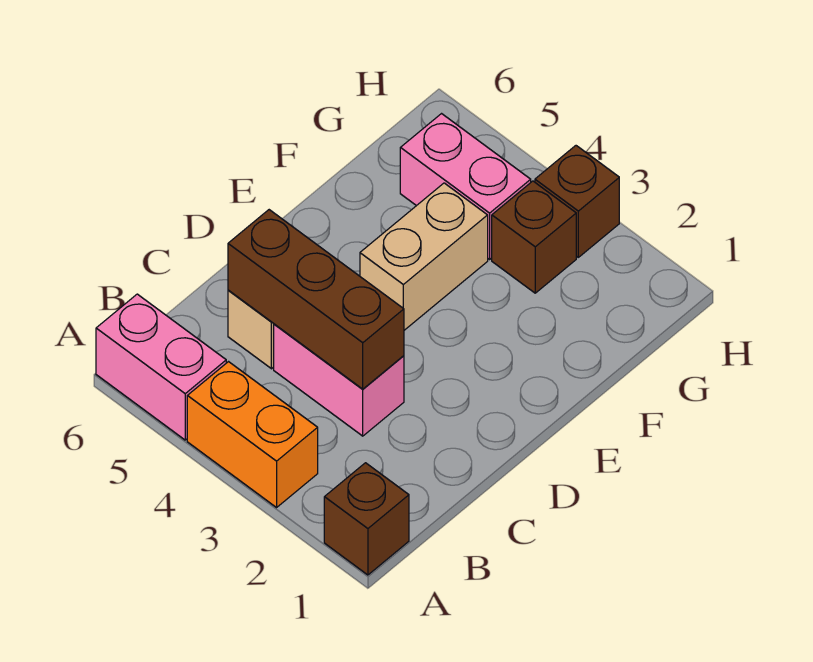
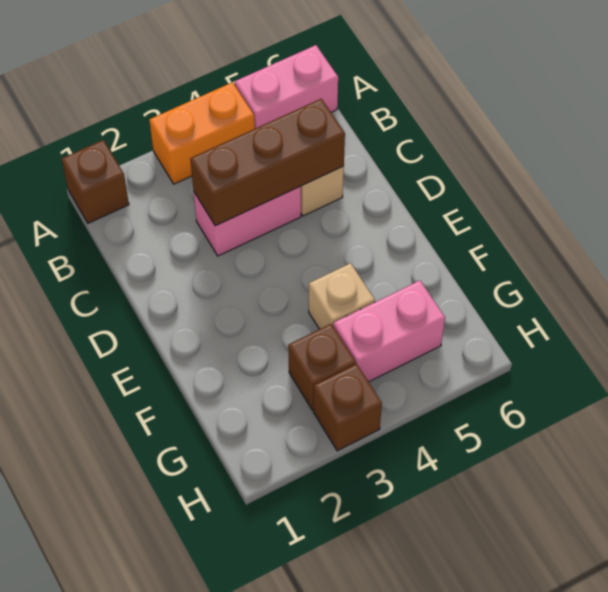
tan 1x2 brick [360,183,488,330] -> tan 1x1 brick [309,263,375,329]

